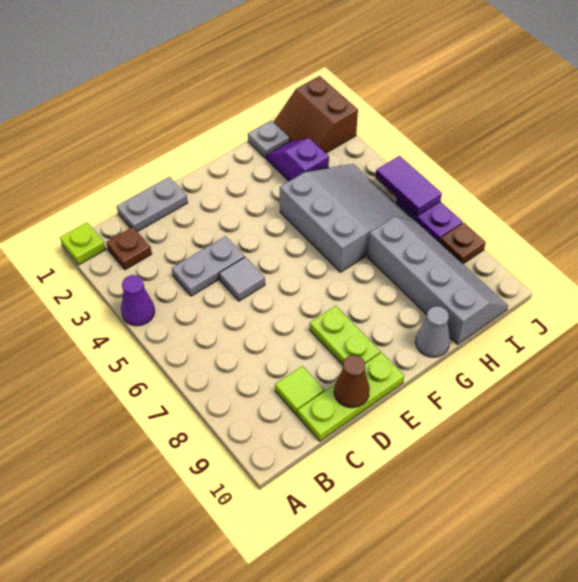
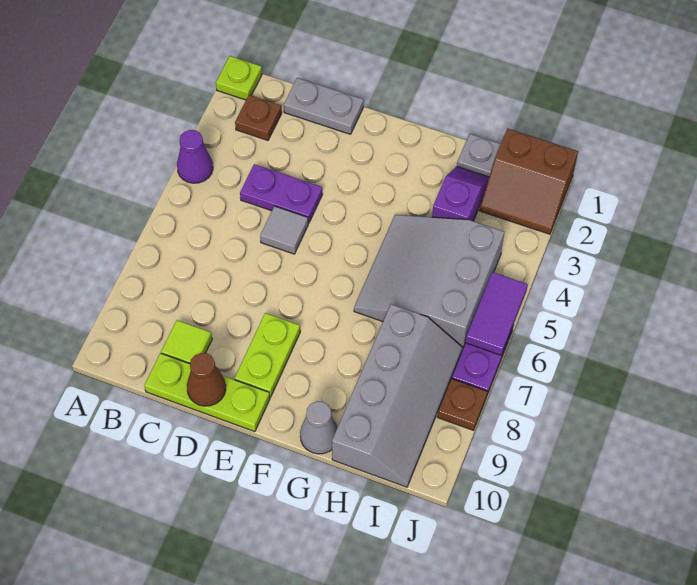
grey 1x2 plate [172,236,245,296] -> purple 1x2 plate [240,164,322,223]
grey 3x3 slope [280,164,415,272] -> grey 3x3 slope turned to [354,215,504,349]
brown 2x2 slope [274,76,358,153] -> brown 2x2 slope turned to [480,129,578,234]

